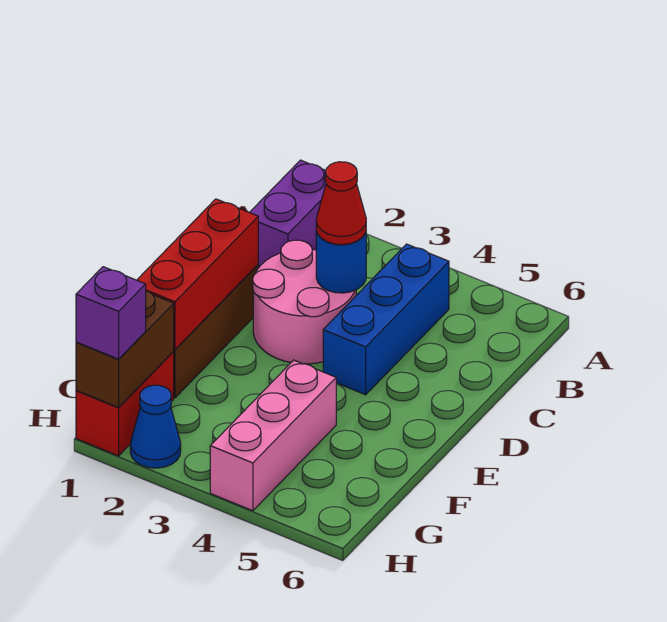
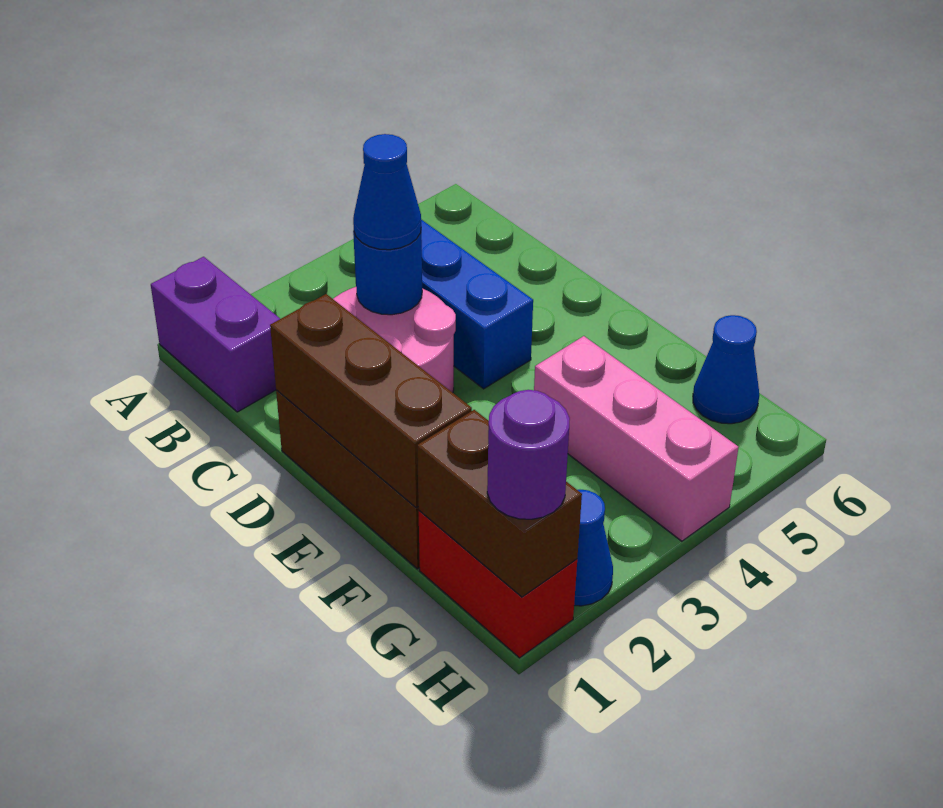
red 1x1 cone [316,162,366,245] -> blue 1x1 cone [353,134,421,250]
red 1x3 brick [137,199,258,349] -> brown 1x3 brick [270,294,472,508]
none -> blue 1x1 cone [693,315,759,424]
purple 1x1 brick [76,267,146,359] -> purple 1x1 round brick [487,390,570,519]

